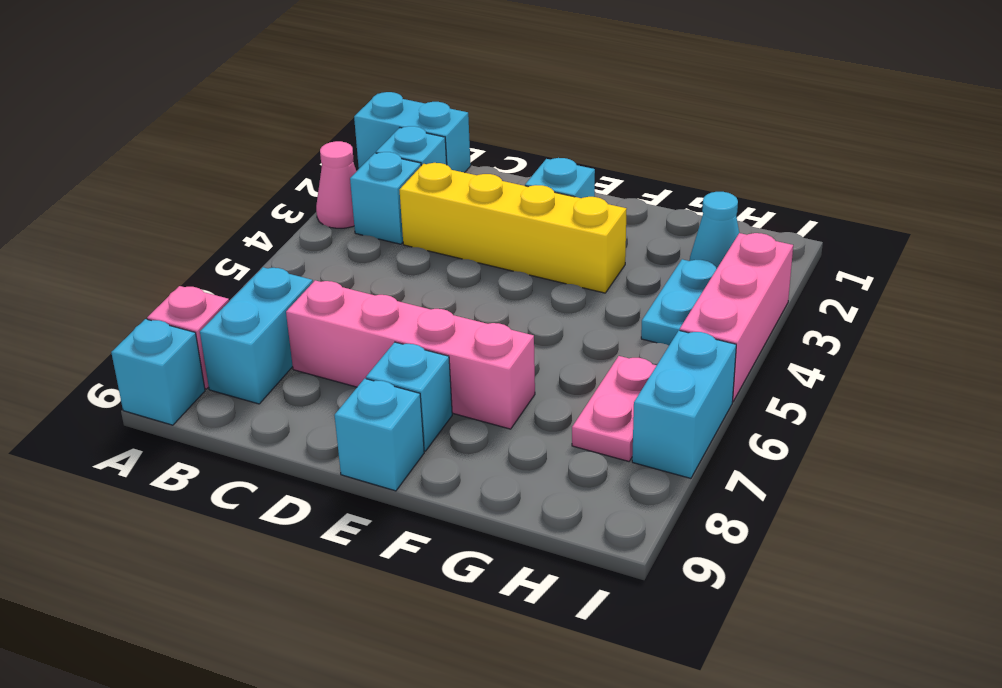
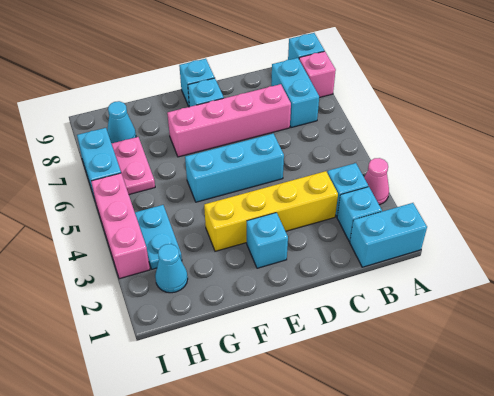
none -> cyan 1x3 brick [185,134,284,202]
none -> cyan 1x1 cone [107,101,136,143]

